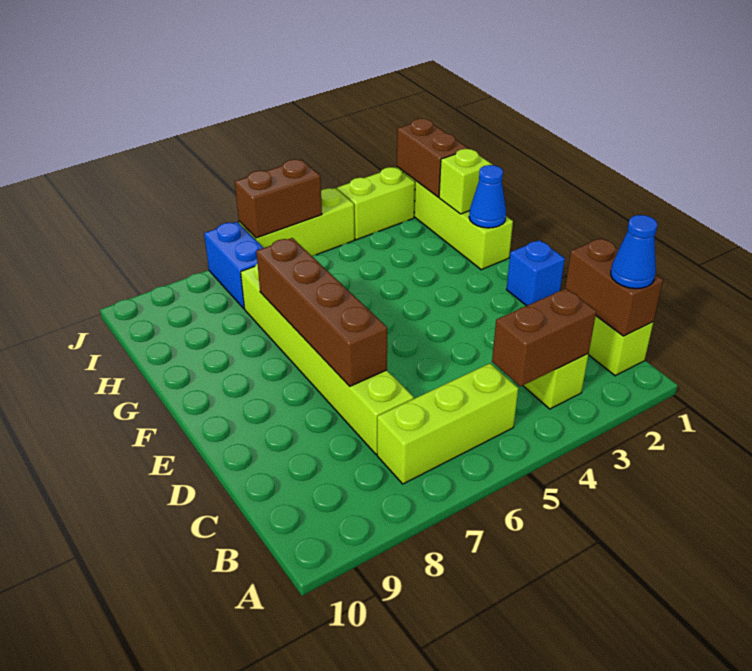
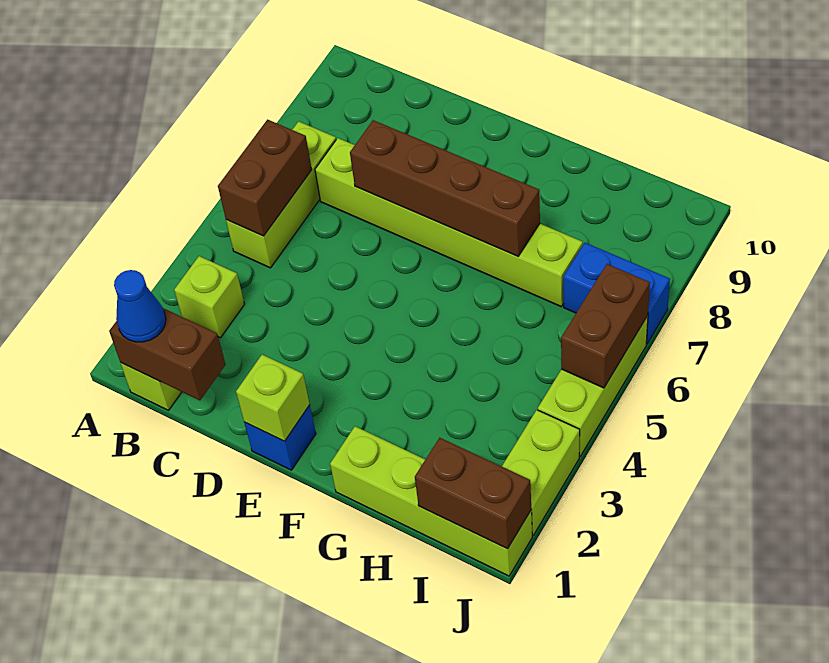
brown 1x2 brick [492,289,596,386] -> brown 1x2 brick moved to [218,120,312,236]
blue 1x1 cone [469,165,506,228] -> none
lime 1x1 brick [439,149,492,214] -> lime 1x1 brick moved to [236,355,310,441]

